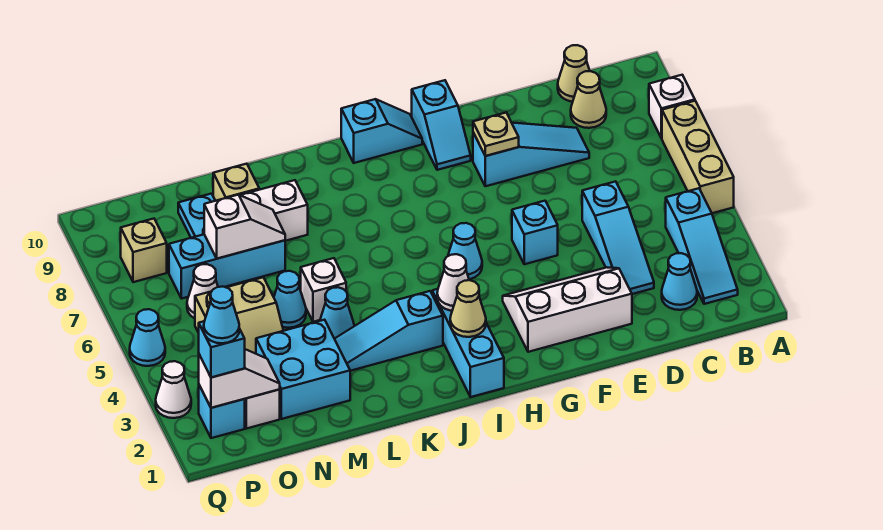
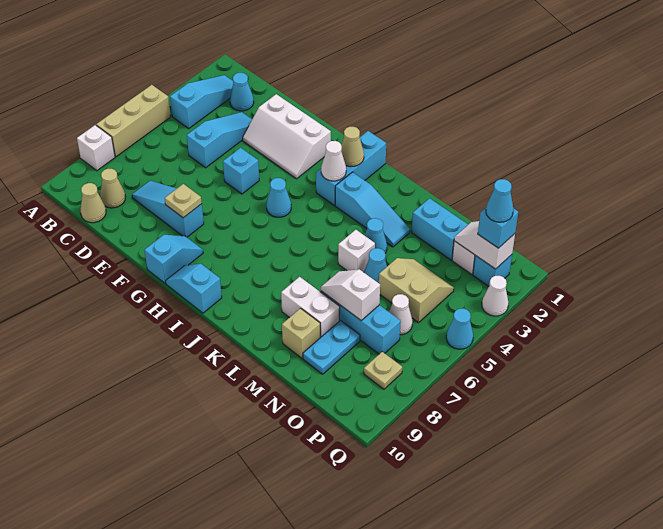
cyan 2x2 brick [256,320,350,419] -> cyan 1x2 brick [412,198,468,260]
tan 1x1 brick [121,219,167,282] -> tan 1x1 plate [364,352,402,389]

